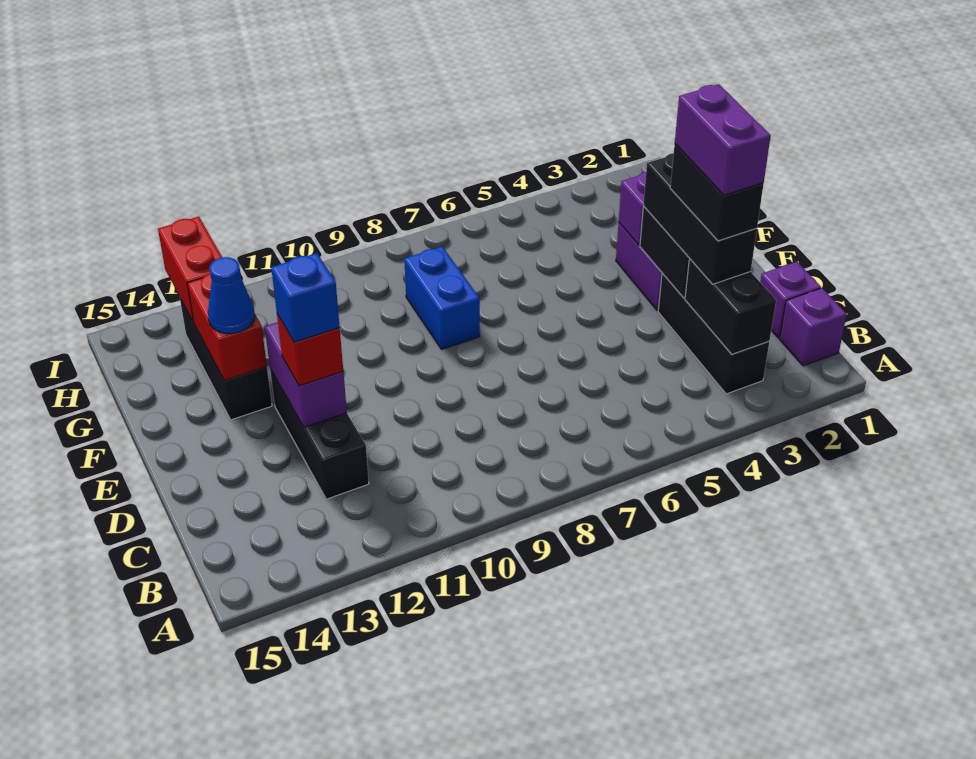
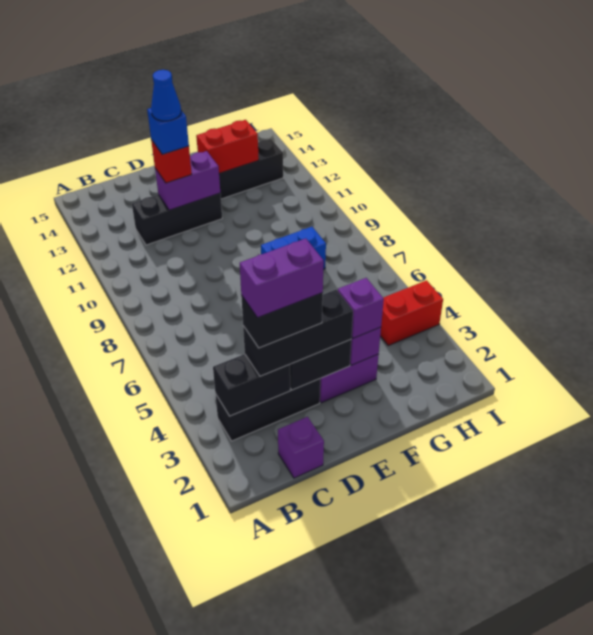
purple 1x1 brick [780,288,847,366] -> purple 1x1 brick moved to [338,278,384,338]
blue 1x1 cone [208,257,255,334] -> blue 1x1 cone moved to [151,70,181,121]
red 1x2 brick [158,217,223,322] -> red 1x2 brick moved to [380,280,443,346]

